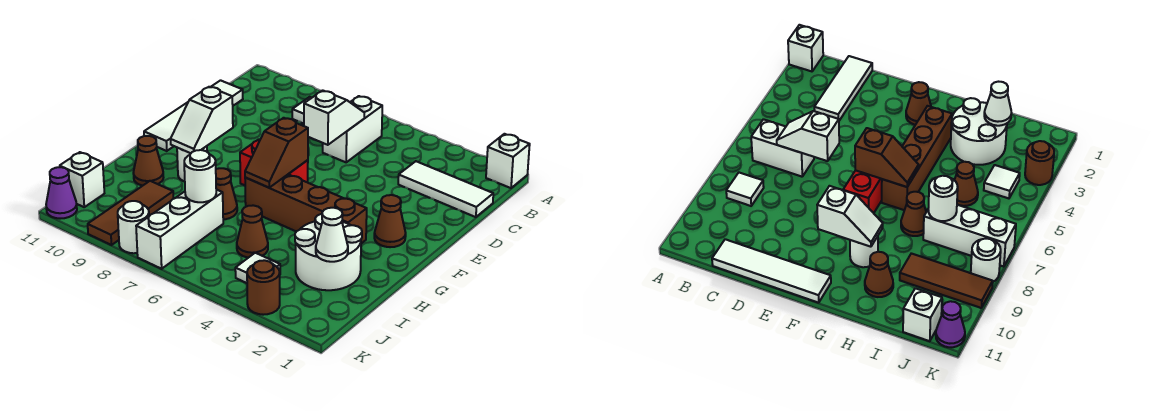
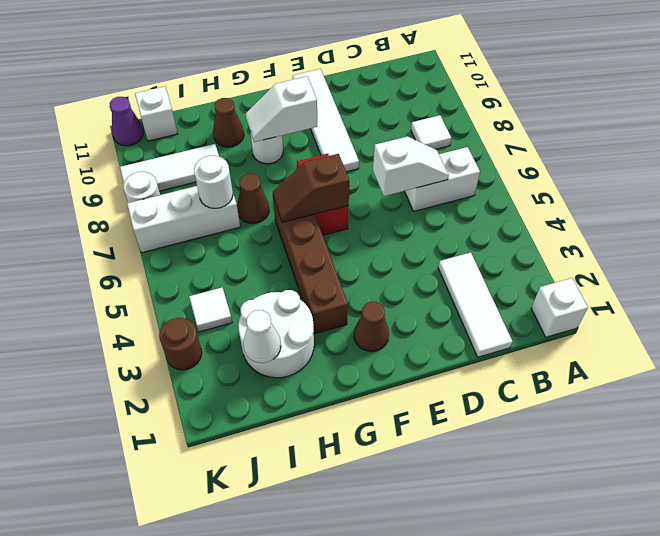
white 1x4 tile [144,80,243,151] -> white 1x4 tile turned to [293,69,359,172]
brown 1x1 cone [237,205,268,258] -> none
brown 1x3 tile [88,181,174,245] -> white 1x3 tile [120,144,219,191]

